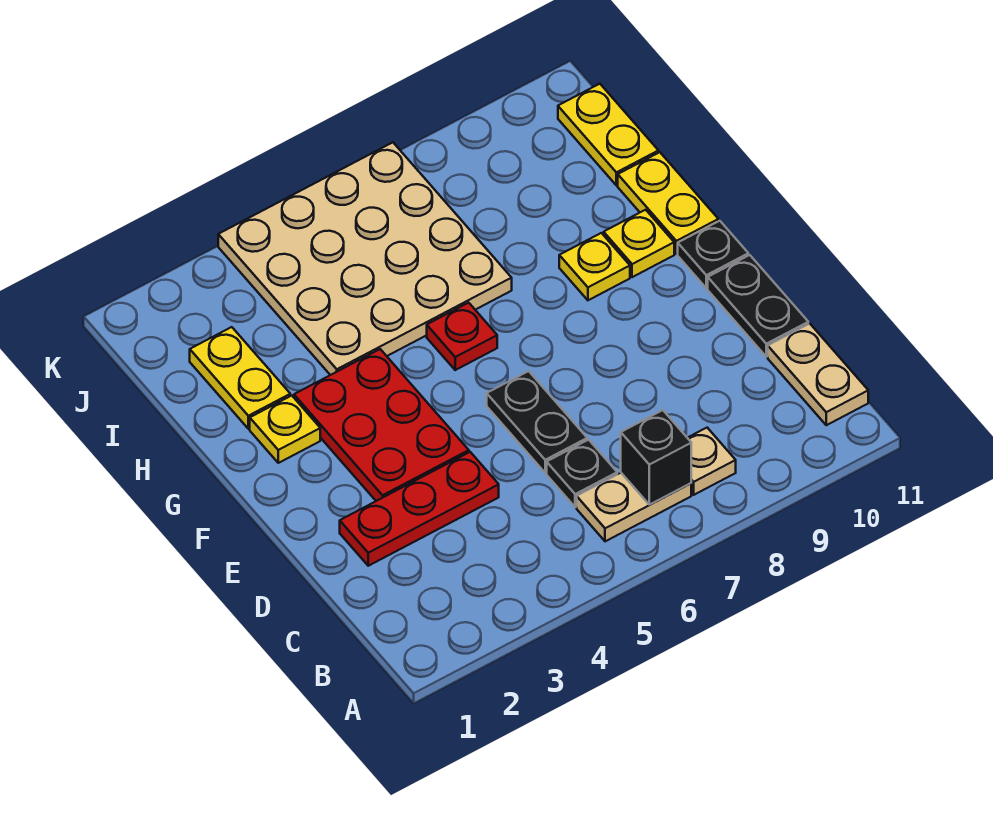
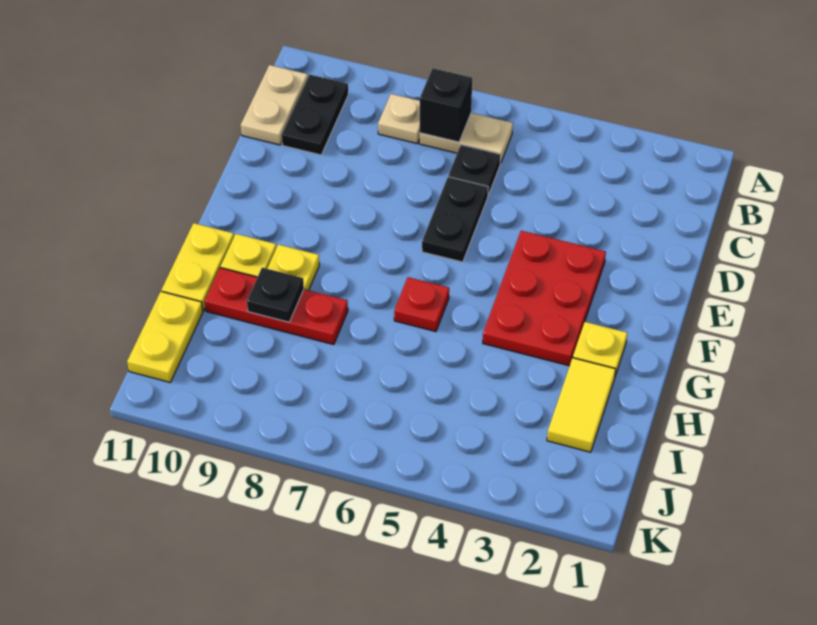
red 1x3 plate [340,452,499,566] -> red 1x3 plate moved to [205,268,348,345]
black 1x2 plate [708,255,808,357] -> black 1x2 plate moved to [282,75,348,155]
black 1x1 plate [678,221,748,288] -> black 1x1 plate moved to [247,268,304,322]
yellow 1x2 plate [190,327,290,429] -> yellow 1x2 tile [547,358,616,452]
tan 4x4 plate [218,142,512,375] -> none

